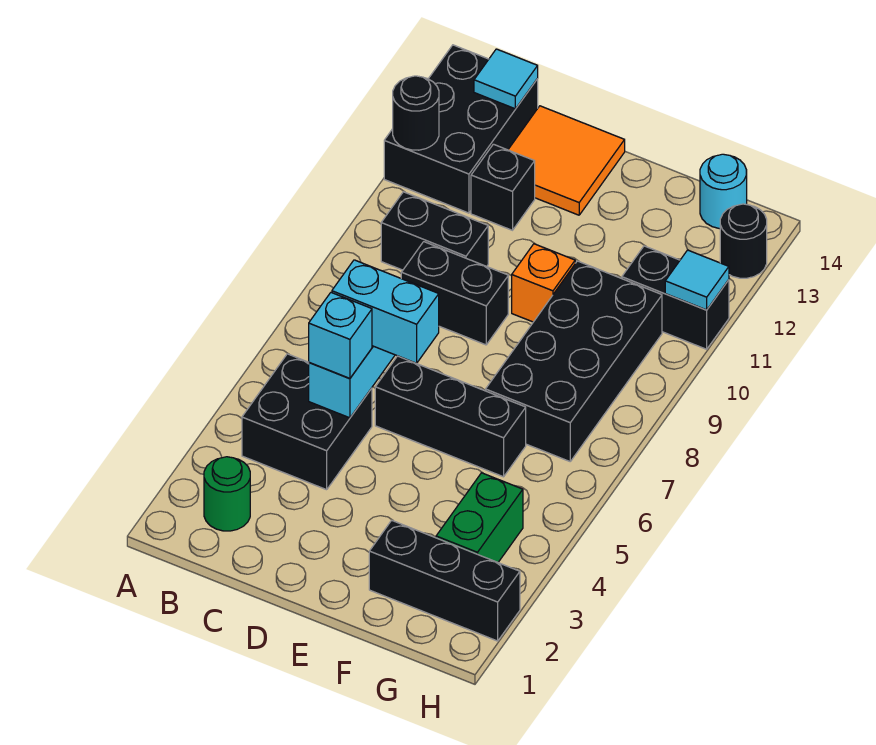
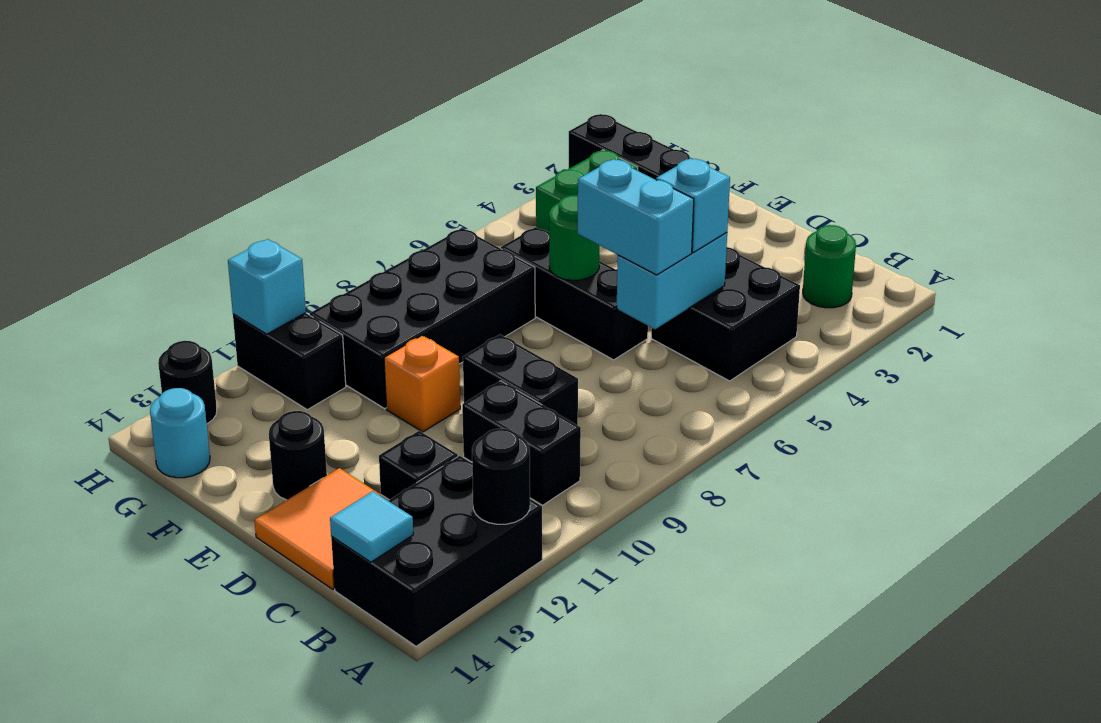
none -> green 1x1 round brick [549,195,600,280]
none -> black 1x1 round brick [269,411,327,500]
cyan 1x1 tile [665,250,729,310] -> cyan 1x1 brick [228,239,306,334]

